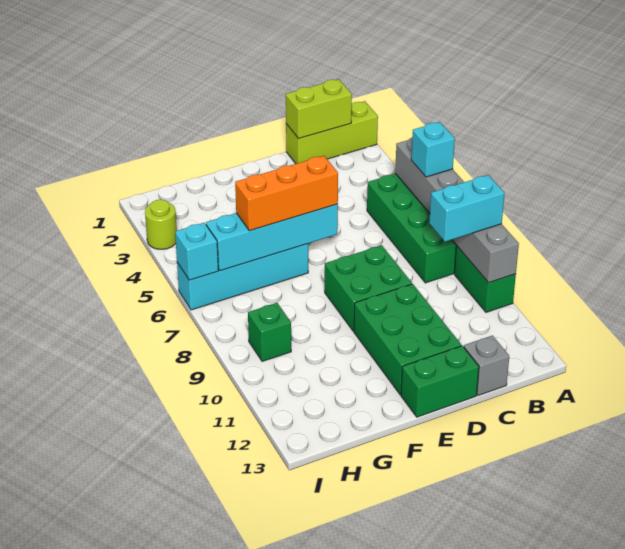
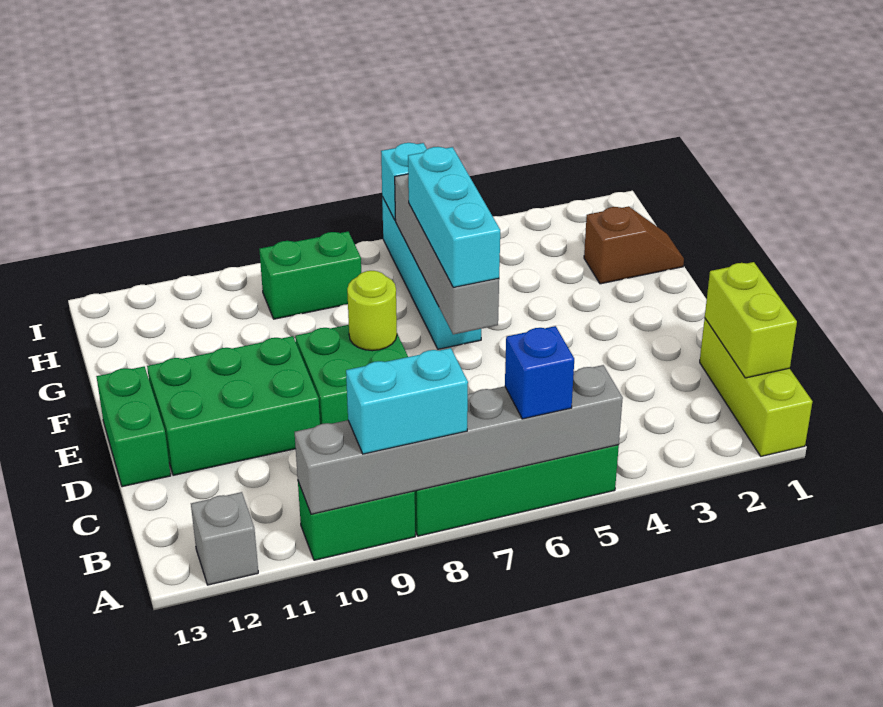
cyan 1x1 brick [411,122,455,177] -> blue 1x1 brick [505,326,574,419]
cyan 1x2 brick [429,175,505,242] -> cyan 1x2 brick turned to [346,348,468,454]
grey 1x1 brick [464,336,509,396] -> grey 1x1 brick moved to [191,492,258,585]
cyan 1x4 brick [206,204,338,271] -> grey 1x4 brick [395,174,499,334]
orange 1x3 brick [235,156,338,231] -> cyan 1x3 brick [408,147,500,287]
none -> brown 1x2 slope [584,206,684,284]
green 1x1 brick [248,303,291,361] -> green 1x2 brick [259,232,361,319]
lime 1x1 round brick [145,200,177,249] -> lime 1x1 round brick moved to [347,271,397,351]

